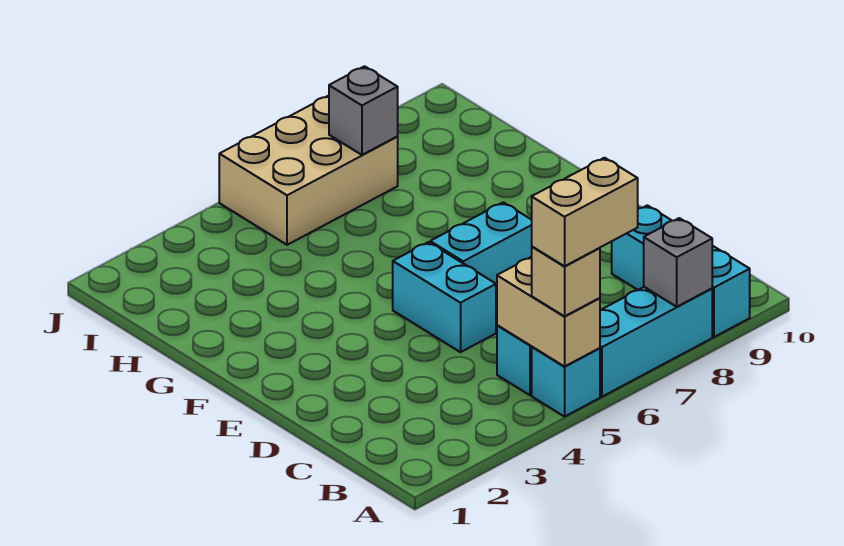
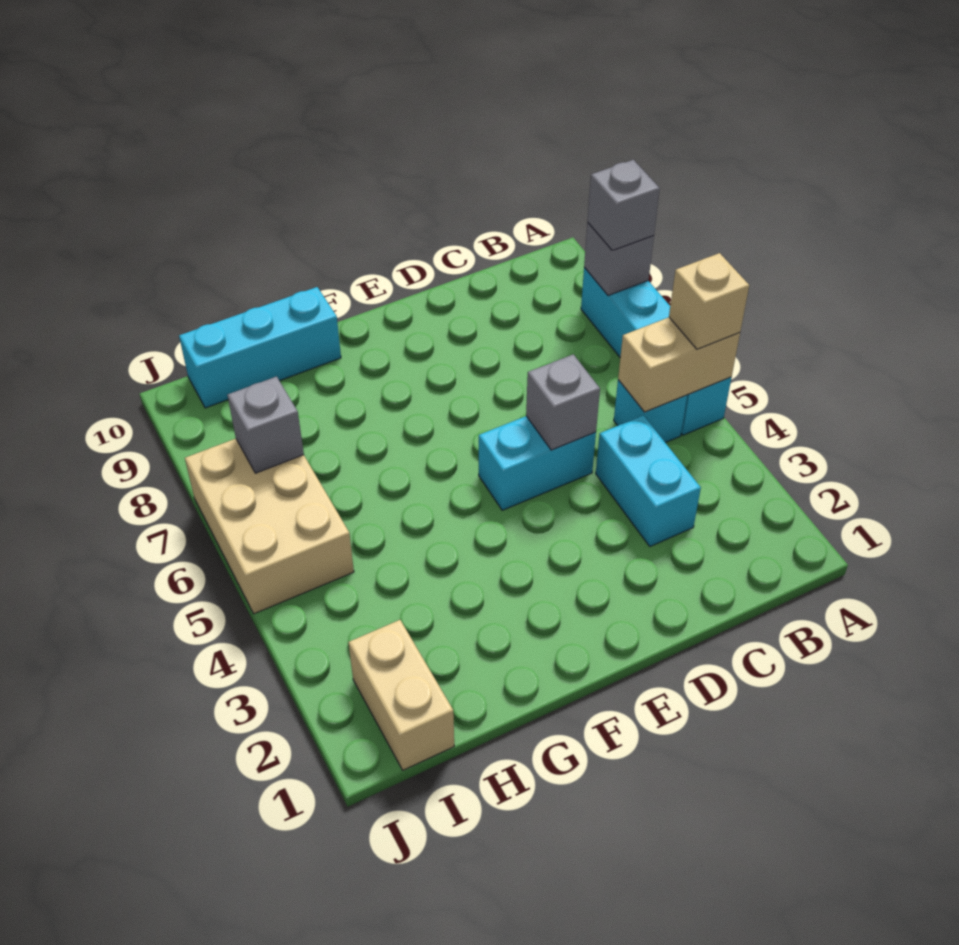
tan 1x2 brick [532,158,638,266] -> tan 1x2 brick moved to [348,620,454,770]
none -> grey 1x1 brick [587,160,660,251]
cyan 1x3 brick [612,205,750,337] -> cyan 1x3 brick moved to [179,287,341,408]
none -> grey 1x1 brick [526,354,600,450]
cyan 1x2 brick [430,202,532,293] -> cyan 1x2 brick moved to [596,415,701,546]

